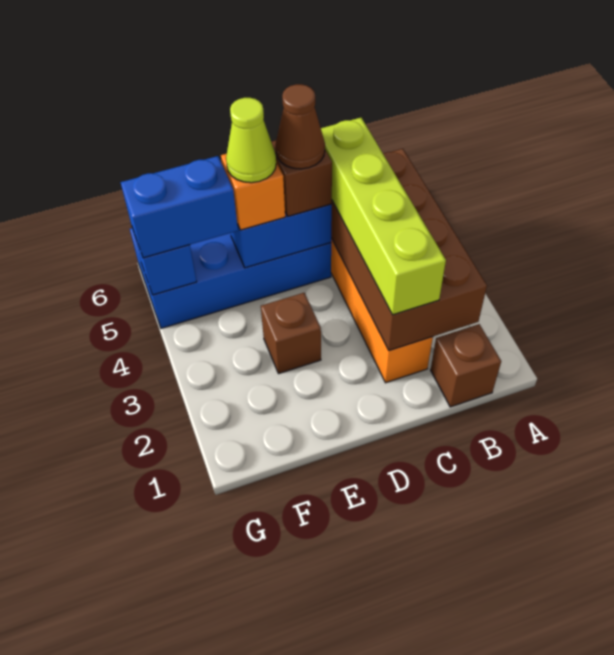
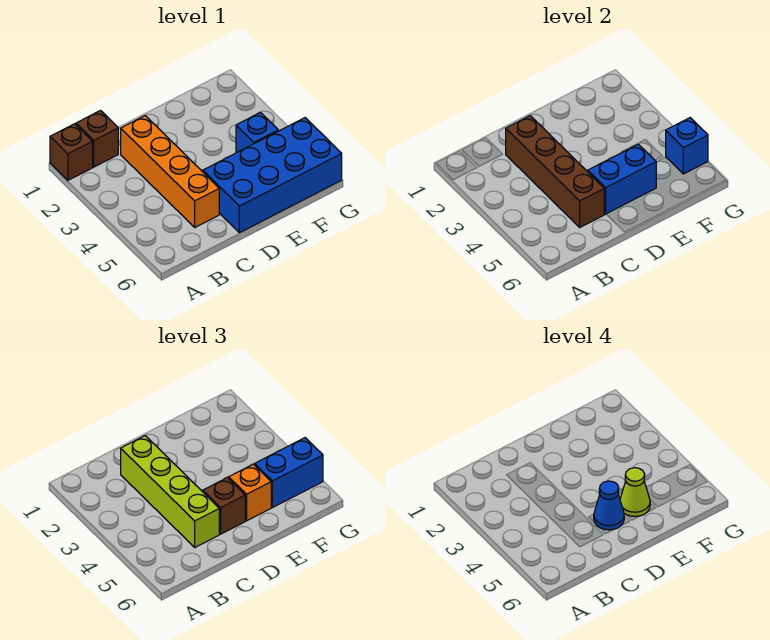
brown 2x4 brick [331,149,487,351] -> brown 1x4 brick [506,116,604,227]
brown 1x1 cone [276,84,325,169] -> blue 1x1 cone [594,481,624,530]
brown 1x1 brick [261,293,321,374] -> brown 1x1 brick moved to [50,124,93,180]
none -> blue 1x1 brick [236,113,278,152]

